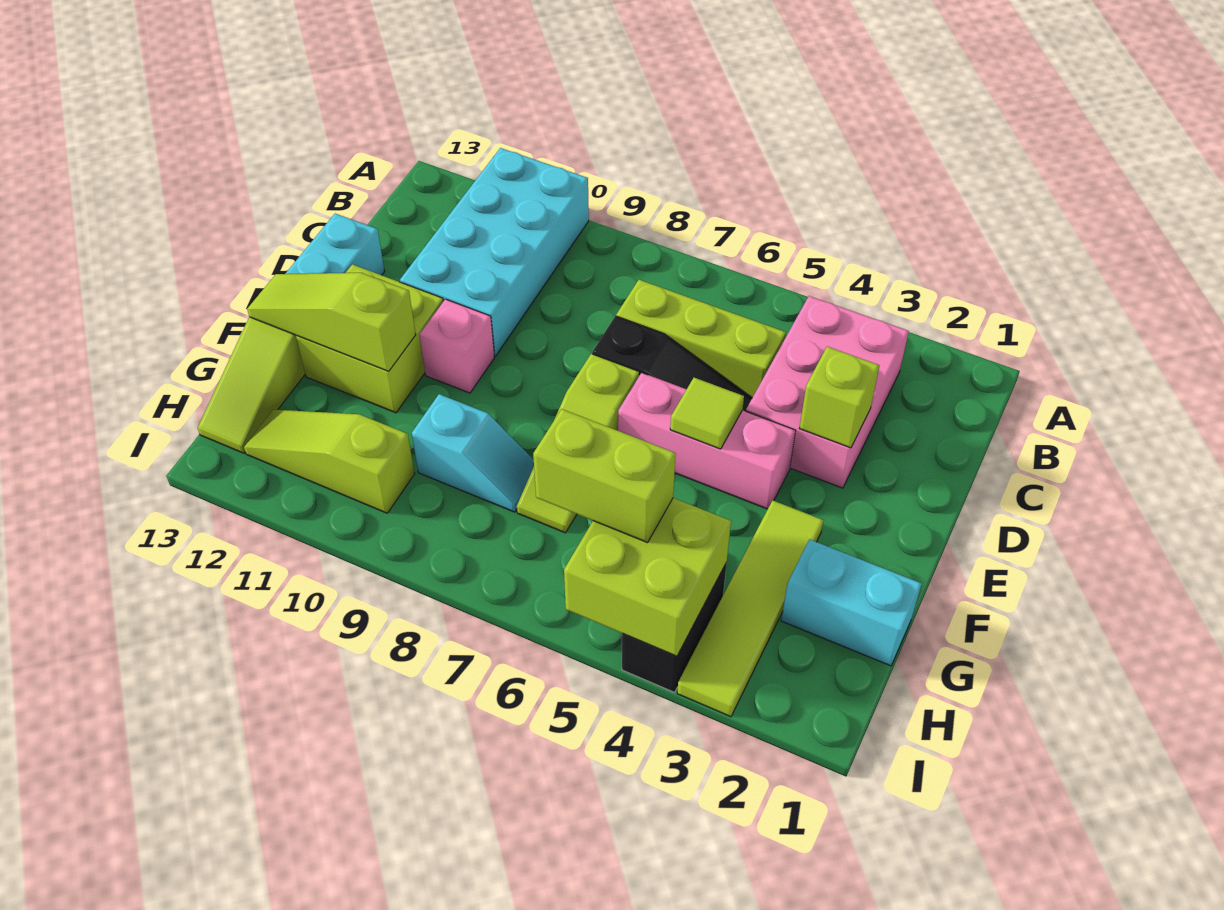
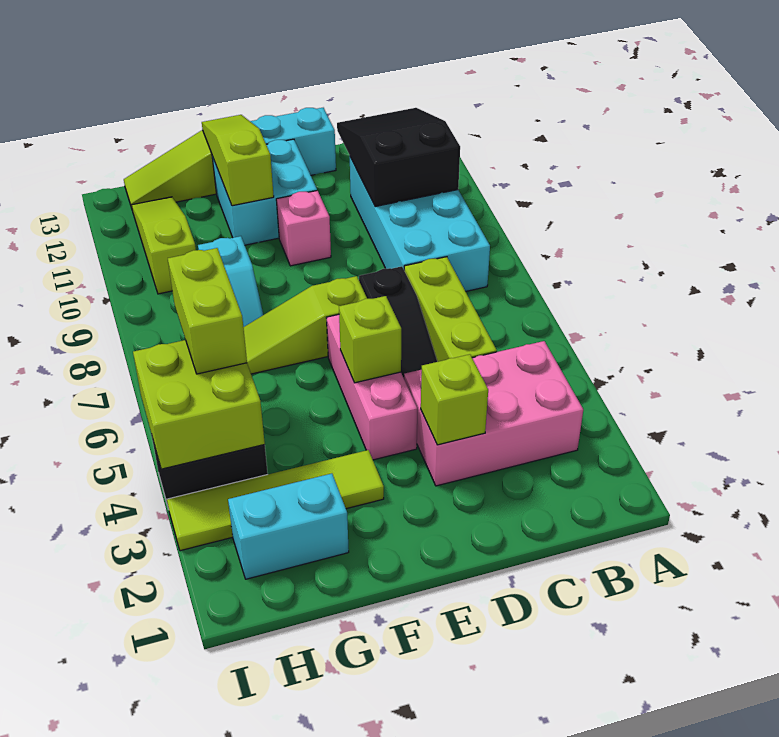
cyan 2x4 brick [400,148,589,356] -> cyan 2x4 brick turned to [350,157,490,291]
none -> black 2x3 slope [337,108,460,207]
lime 1x1 tile [670,378,744,449] -> lime 1x1 brick [339,296,401,383]
lime 2x2 brick [296,264,443,413] -> cyan 2x2 brick [212,139,317,245]
cyan 1x2 brick [781,539,922,666] -> cyan 1x2 brick turned to [228,474,349,579]

